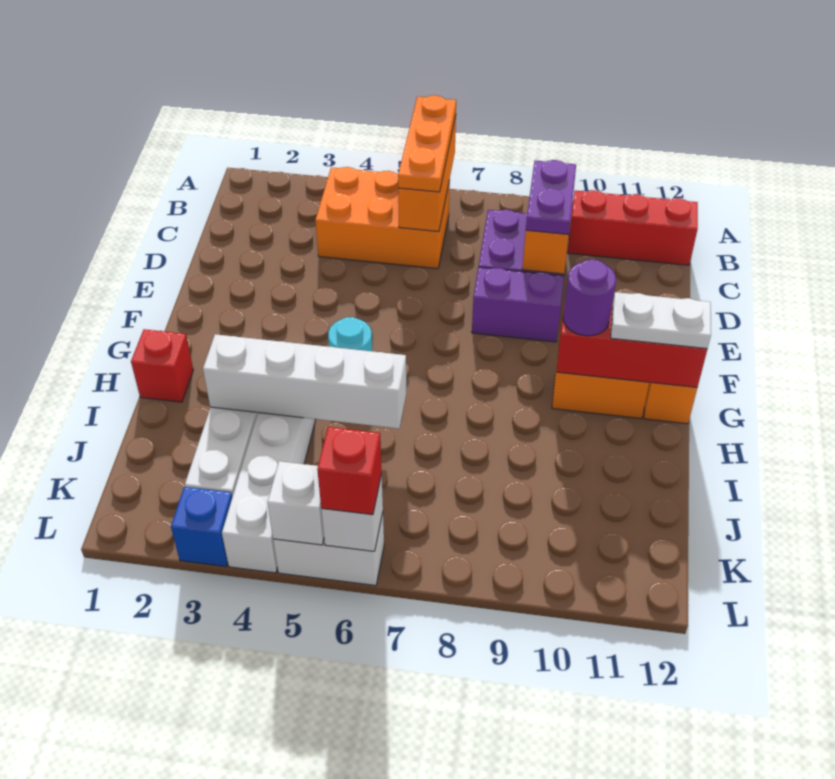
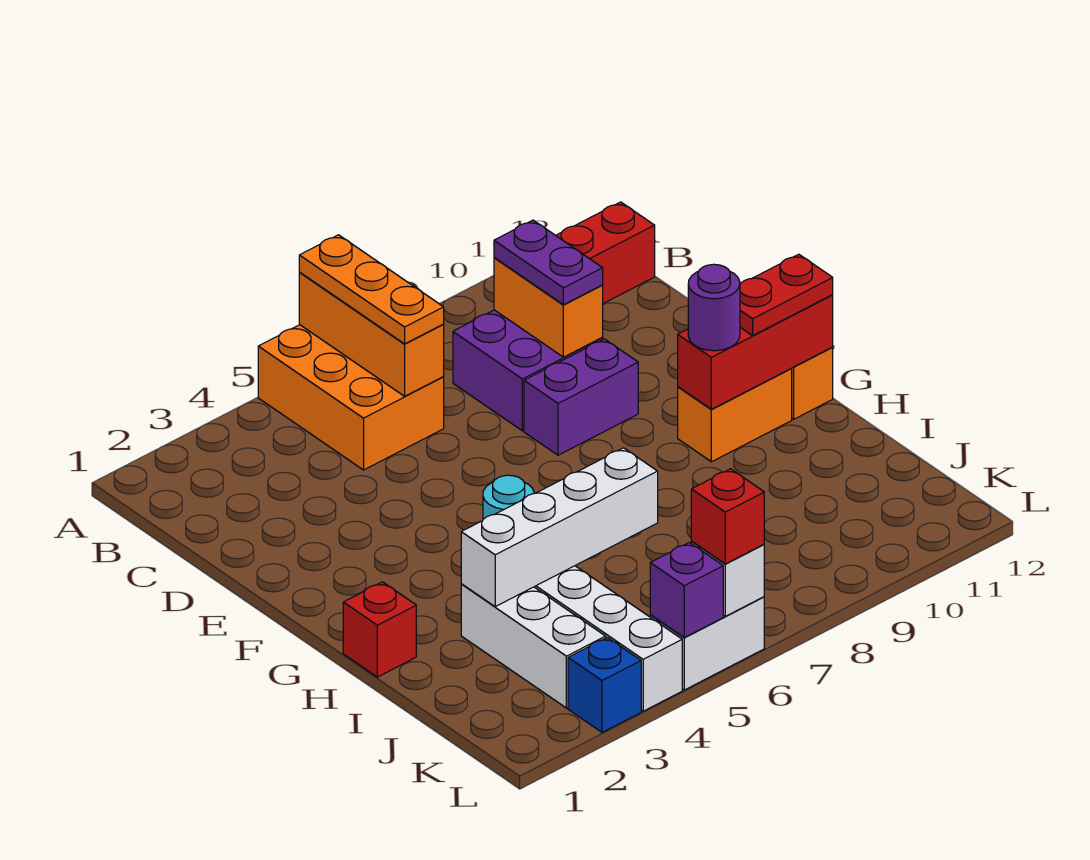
orange 2x3 brick [315,167,450,269] -> orange 2x3 brick turned to [258,325,444,470]
white 1x2 plate [611,292,711,349] -> red 1x2 plate [740,254,833,336]
white 1x1 brick [268,461,324,545] -> purple 1x1 brick [650,543,723,637]

